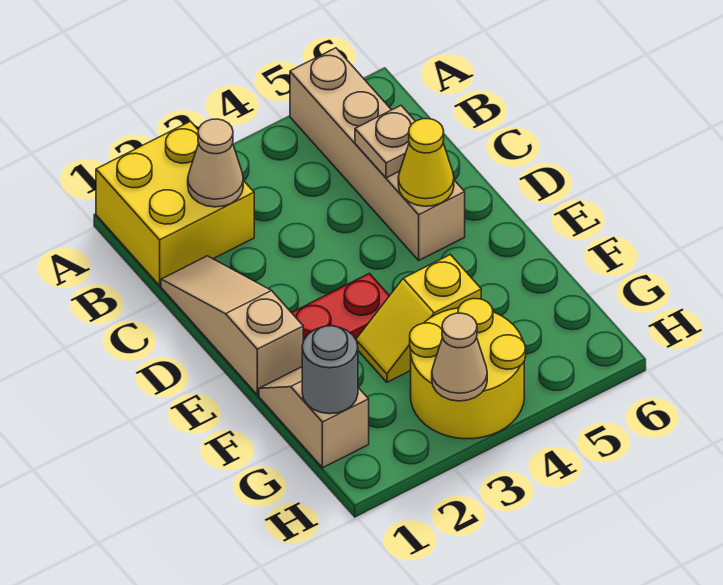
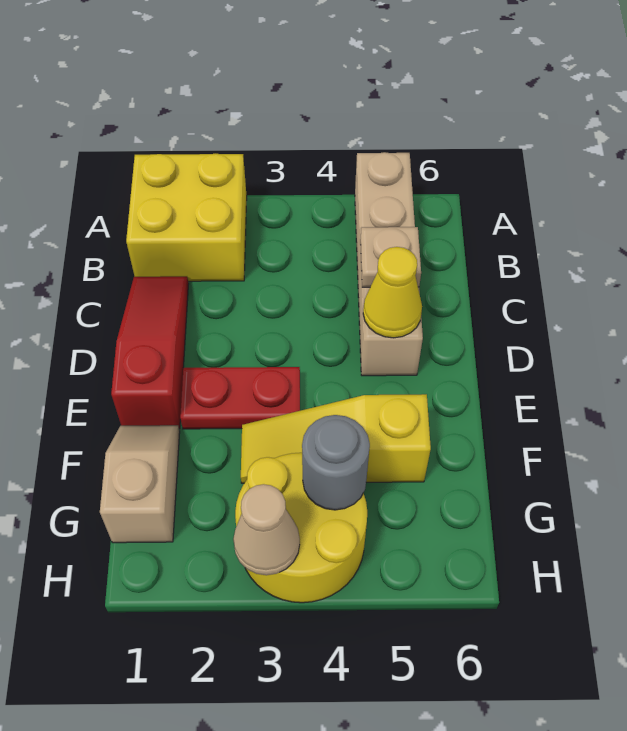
tan 1x1 cone [188,119,243,207] -> none
tan 1x3 slope [161,256,303,395] -> red 1x3 slope [111,276,189,429]
yellow 1x2 slope [356,254,481,382] -> yellow 1x3 slope [241,394,431,483]
grey 1x1 round brick [302,326,358,414] -> grey 1x1 round brick moved to [302,415,370,510]

